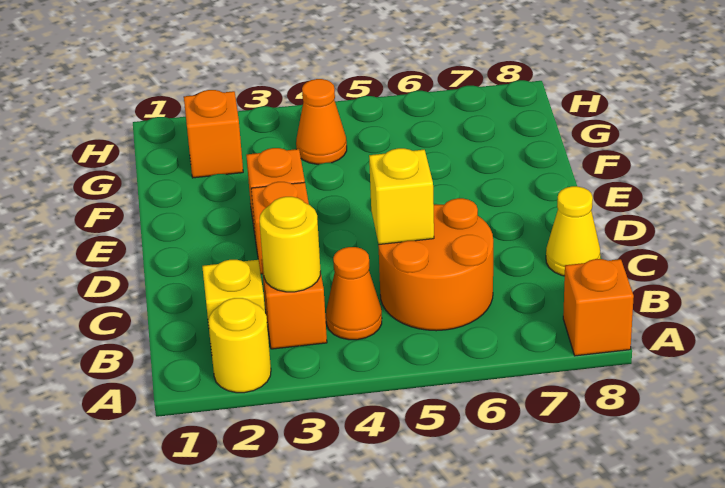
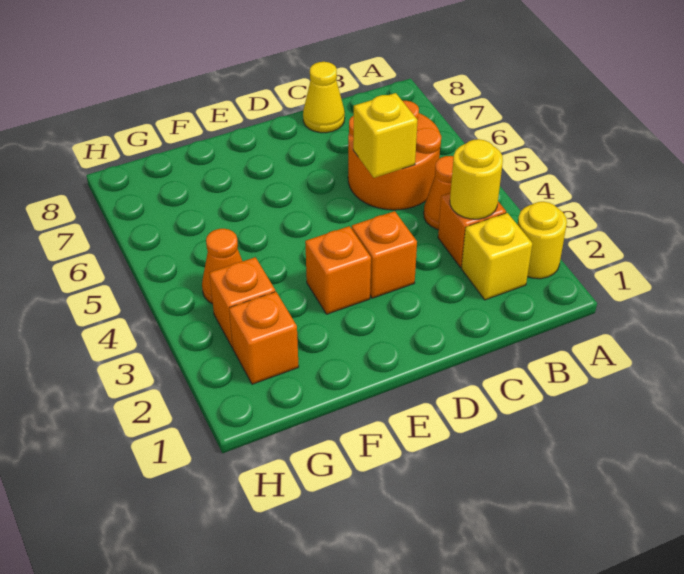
orange 1x1 brick [563,259,634,356] -> orange 1x1 brick moved to [209,257,275,347]

